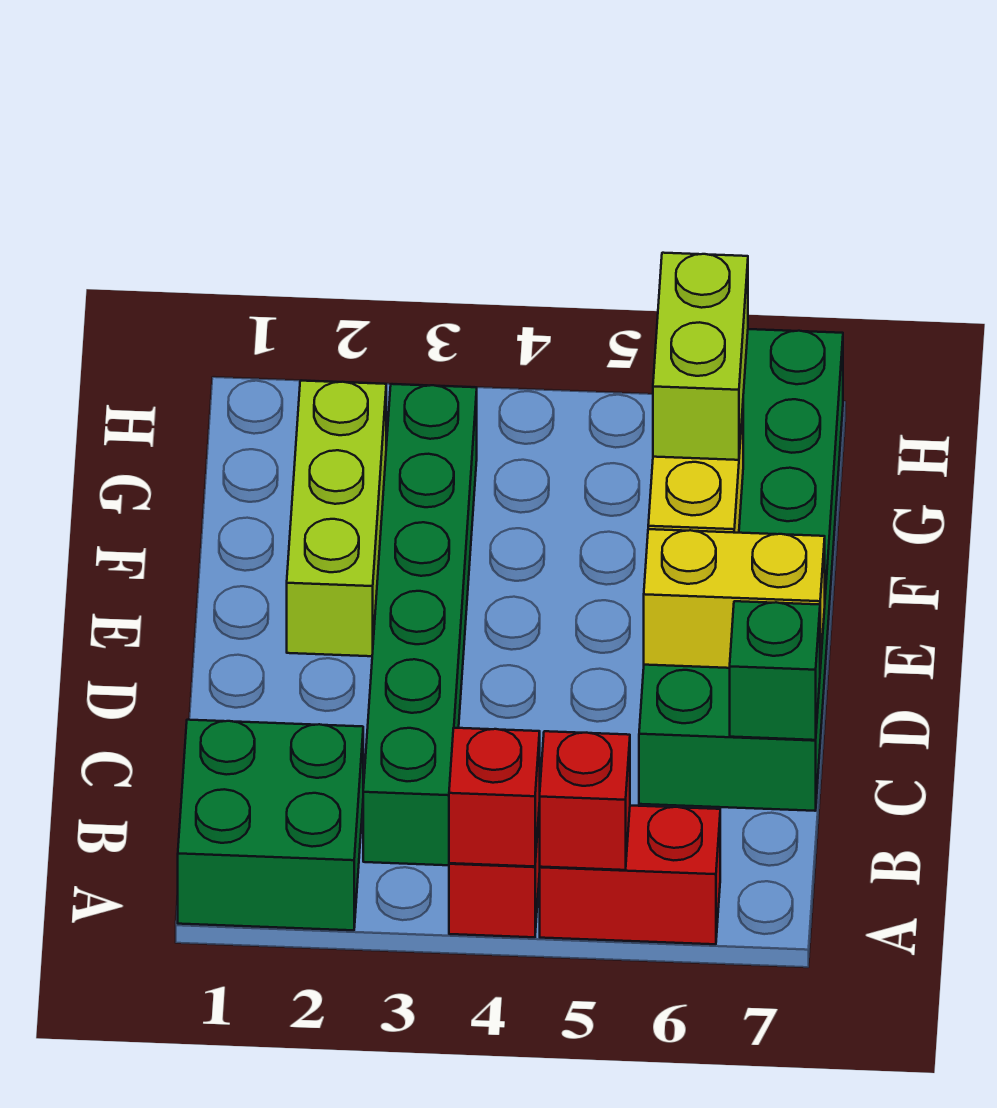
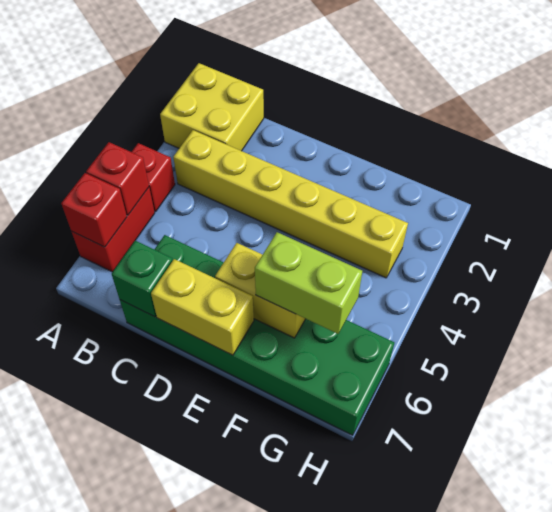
green 2x2 brick [178,720,363,930] -> yellow 2x2 brick [160,63,264,151]
red 1x1 brick [449,728,540,867] -> red 1x1 brick moved to [61,173,127,247]
green 1x6 brick [363,384,477,865] -> yellow 1x6 brick [173,130,408,278]
yellow 1x2 brick [644,529,825,668] -> yellow 1x2 brick turned to [151,259,254,355]
lime 1x3 brick [287,381,386,656] -> none

